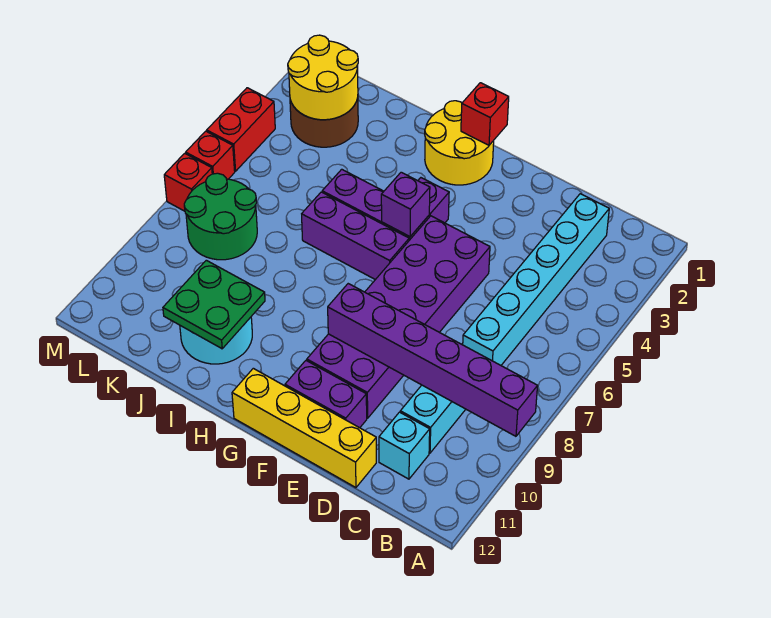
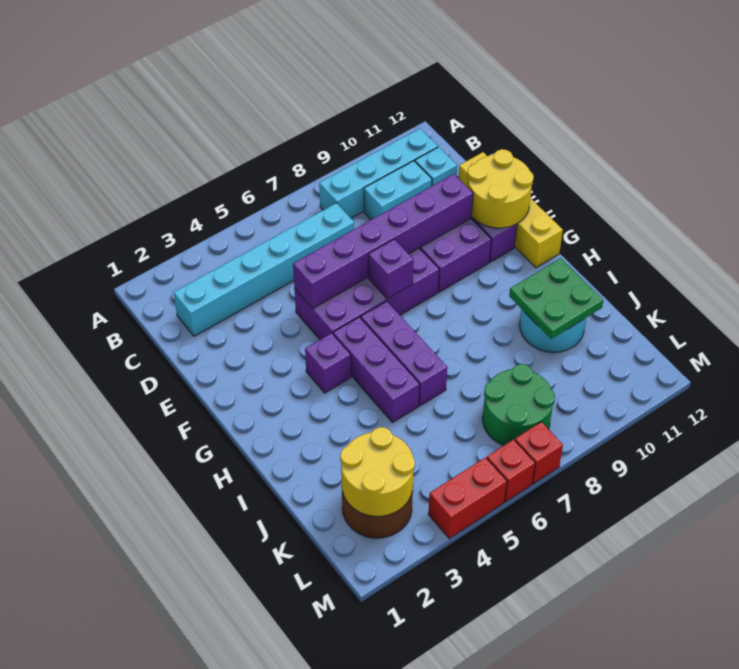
purple 1x6 brick [328,284,538,436] -> purple 1x6 brick turned to [293,174,473,309]
none -> cyan 1x4 brick [319,129,438,218]
yellow 2x2 round brick [425,101,494,185] -> yellow 2x2 round brick moved to [467,149,534,228]
red 1x1 brick [461,83,509,145] -> none
purple 1x1 brick [381,172,430,237] -> purple 1x1 brick moved to [368,239,414,299]

